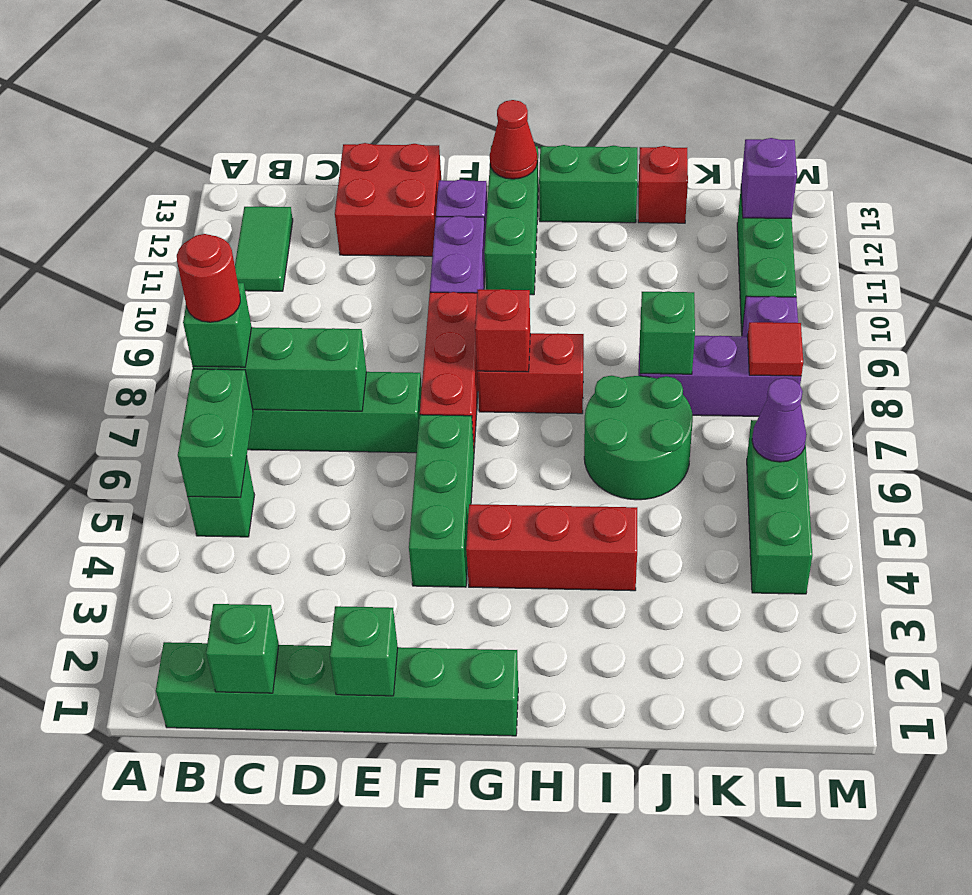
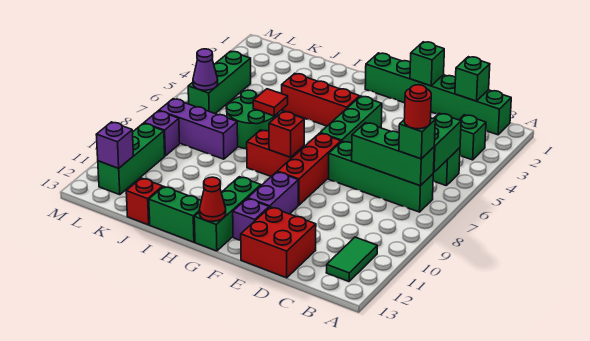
green 1x1 brick [640,291,695,374] -> green 1x1 brick moved to [459,115,486,160]
red 1x1 tile [747,322,803,376] -> red 1x1 tile moved to [253,89,288,116]

